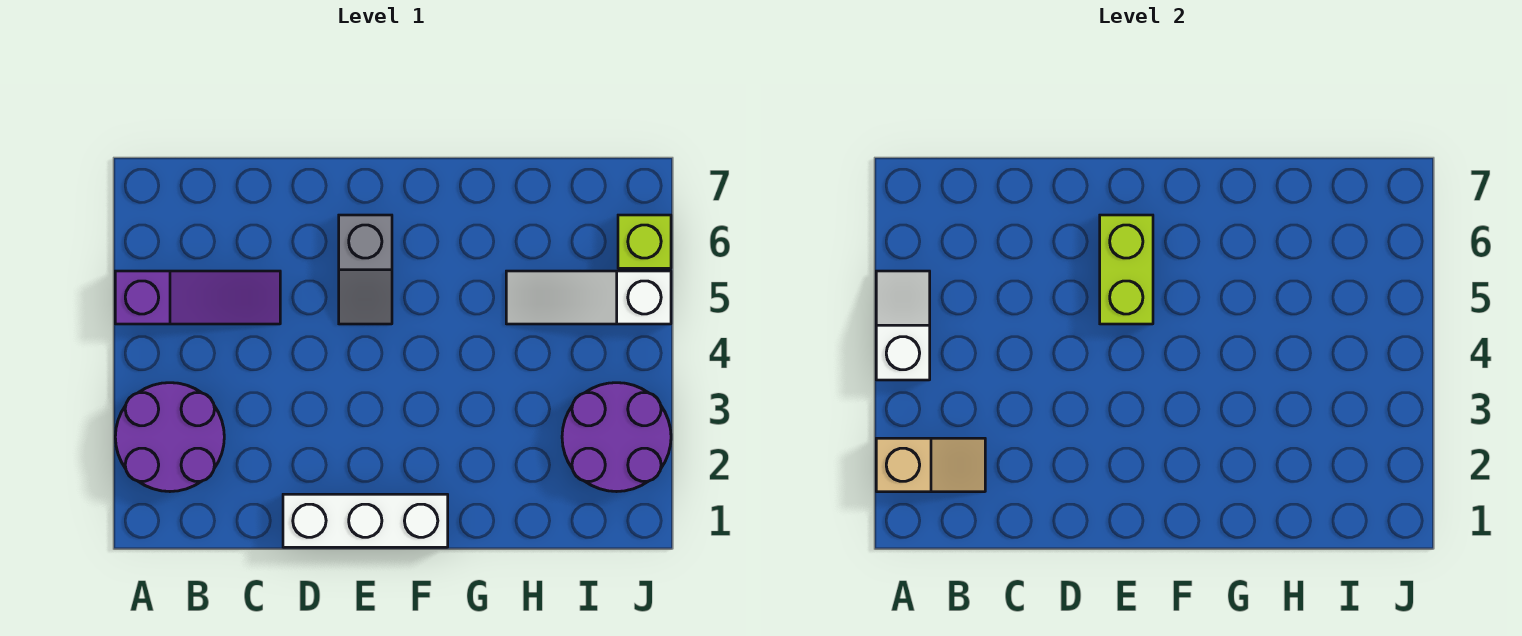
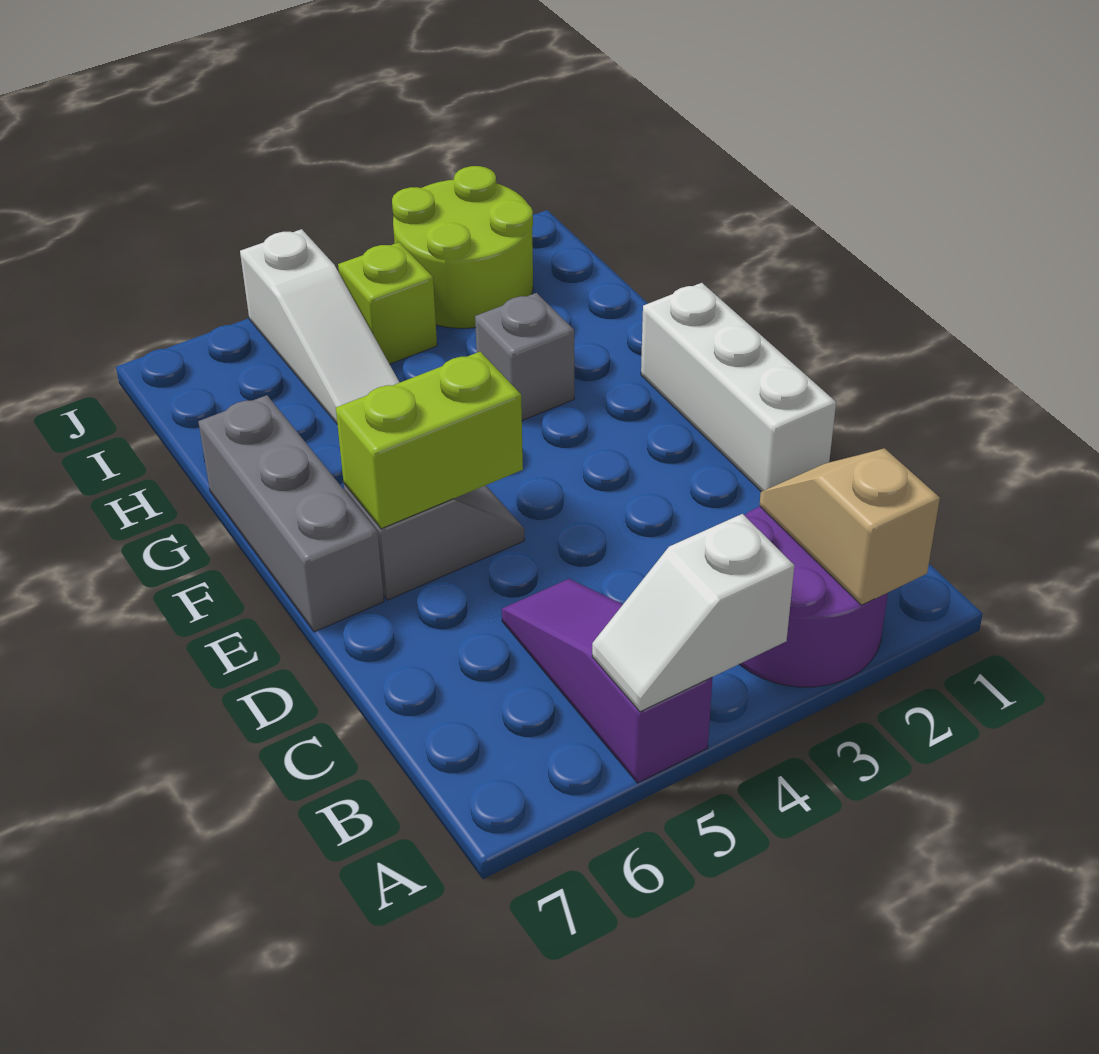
none -> grey 1x3 brick [198,395,384,632]
none -> grey 1x1 brick [475,293,574,420]
purple 2x2 round brick [562,383,671,492] -> lime 2x2 round brick [392,166,533,328]
lime 1x1 brick [618,215,671,268] -> lime 1x1 brick moved to [338,242,437,364]

